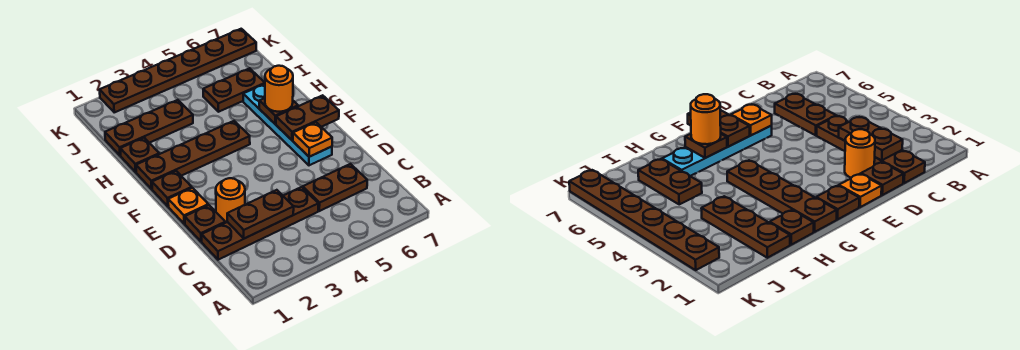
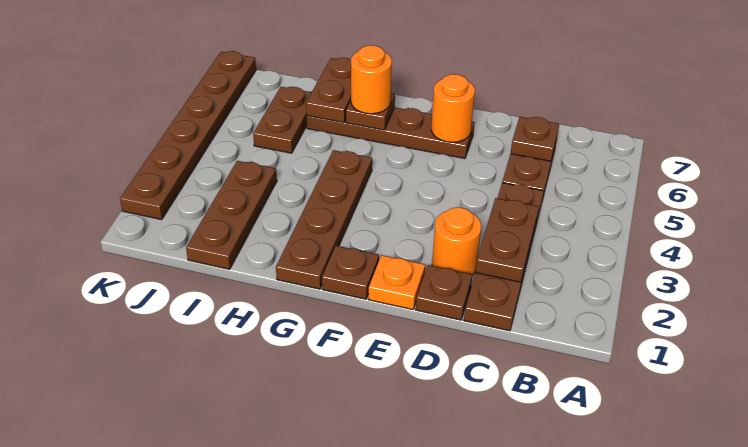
cyan 1x4 plate [243,84,332,165] -> brown 1x4 plate [307,107,475,159]
orange 1x1 plate [293,122,332,157] -> orange 1x1 round brick [431,74,475,142]
brown 1x2 plate [276,95,339,140] -> brown 1x2 plate moved to [306,58,351,123]
brown 1x1 plate [120,138,159,172] -> brown 1x1 plate moved to [511,117,559,161]

